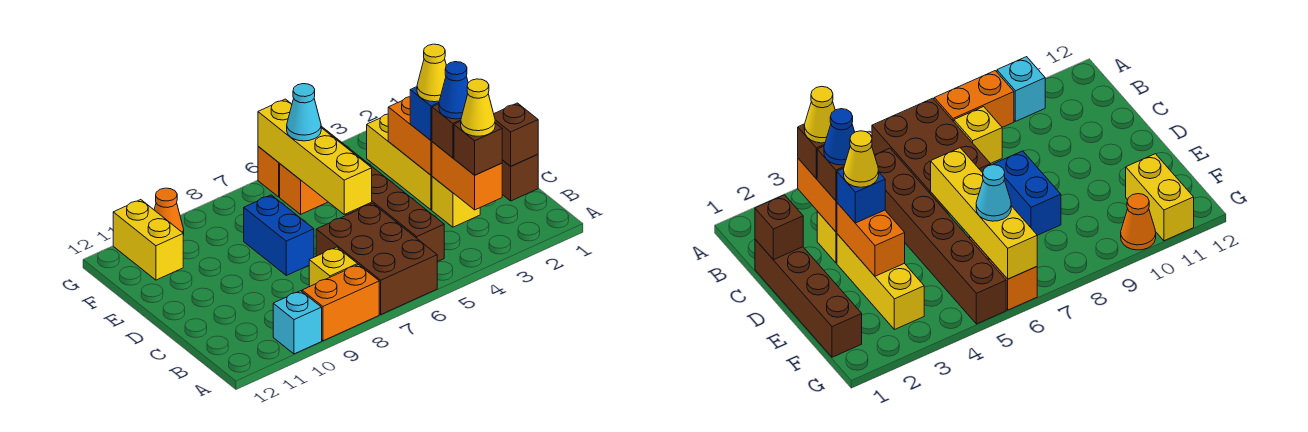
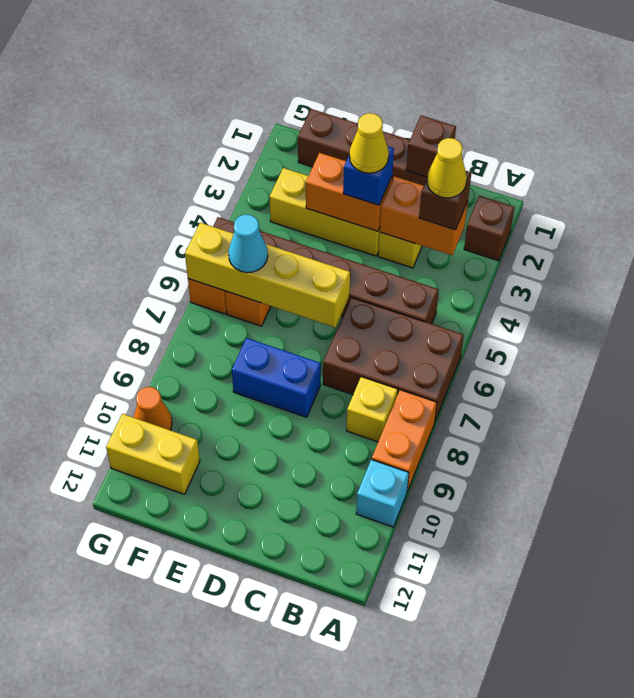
brown 1x1 brick [432,104,461,158] -> brown 1x1 brick moved to [464,196,514,261]
blue 1x1 cone [439,62,468,119] -> none

